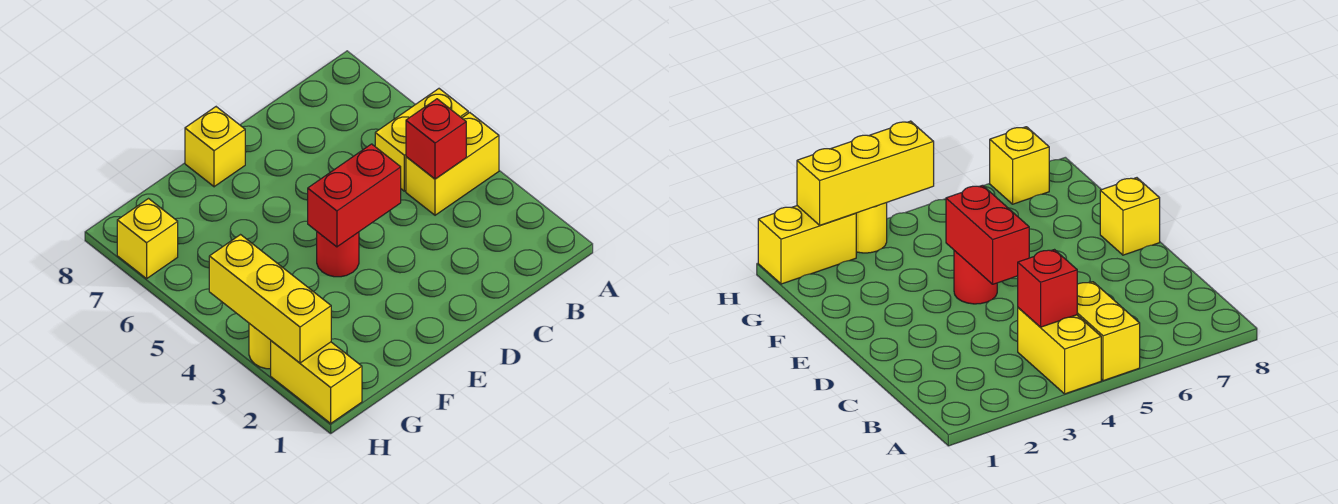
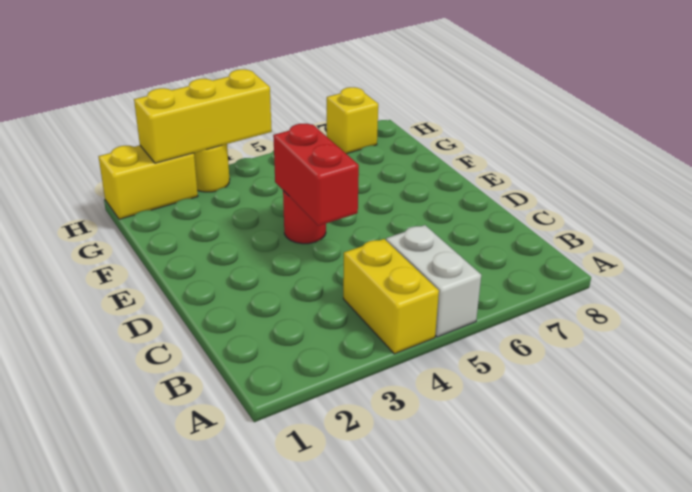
yellow 1x2 brick [375,89,468,191] -> white 1x2 brick [386,225,481,337]
red 1x1 brick [406,99,466,179] -> none
yellow 1x1 brick [185,107,245,187] -> none

